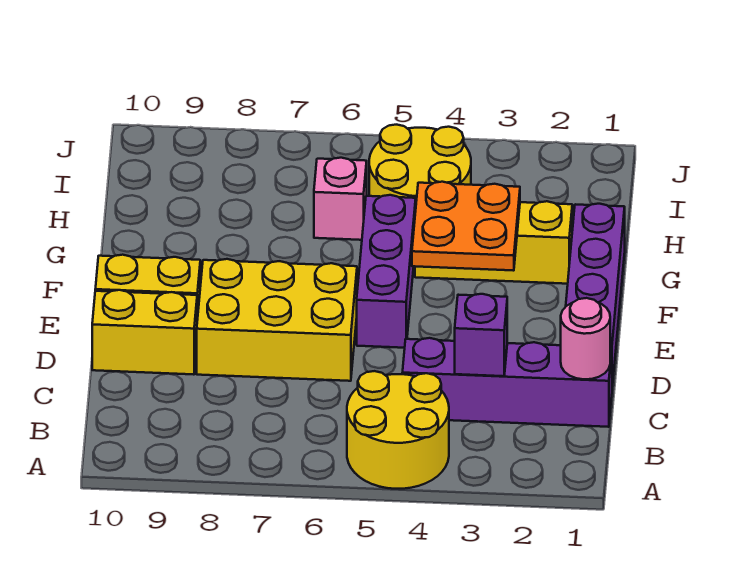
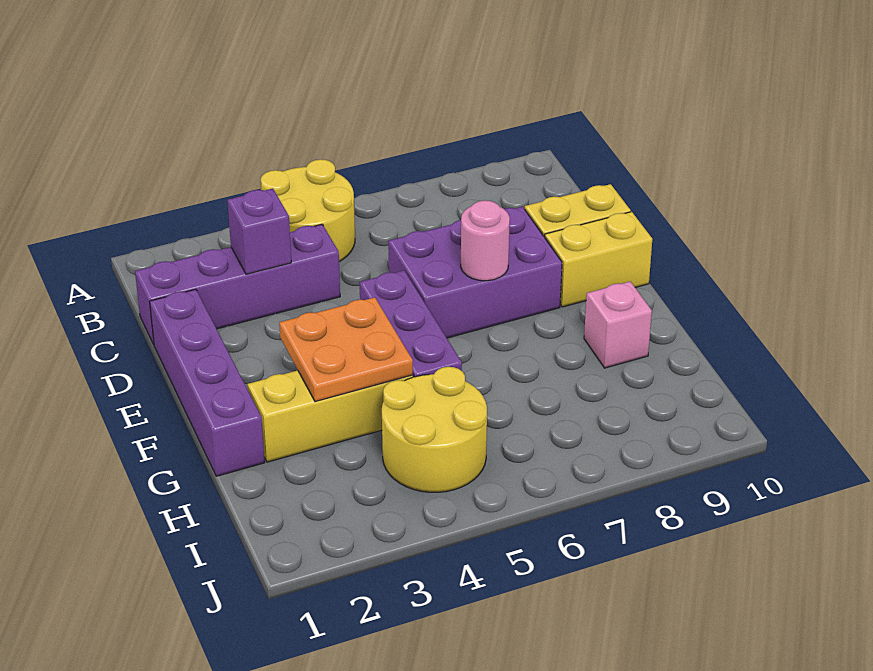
pink 1x1 round brick [561,298,610,379] -> pink 1x1 round brick moved to [461,200,510,281]
yellow 2x3 brick [197,259,357,381] -> purple 2x3 brick [388,207,562,338]
pink 1x1 brick [314,158,367,240] -> pink 1x1 brick moved to [584,282,652,368]

